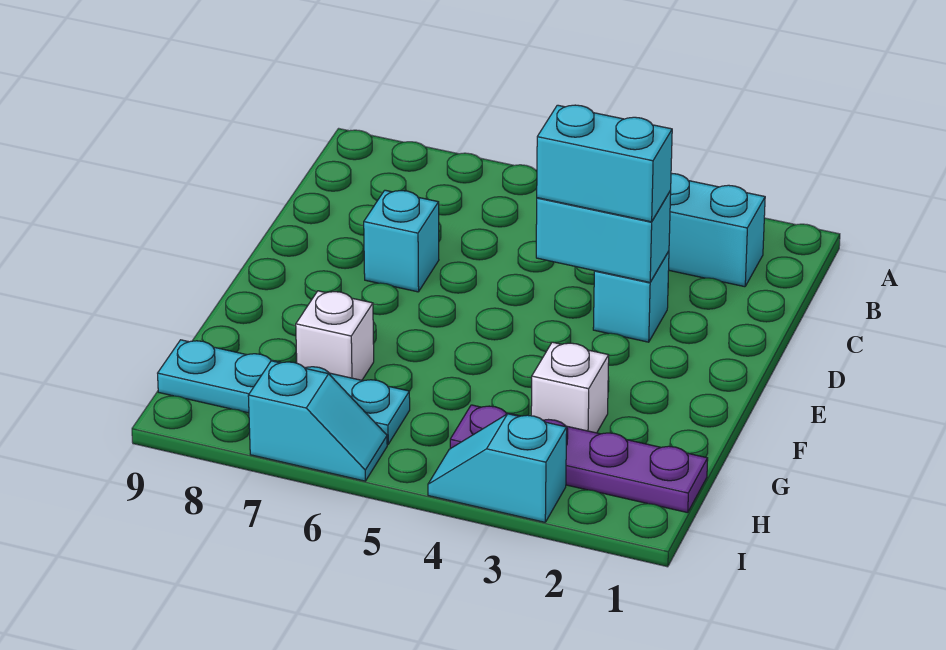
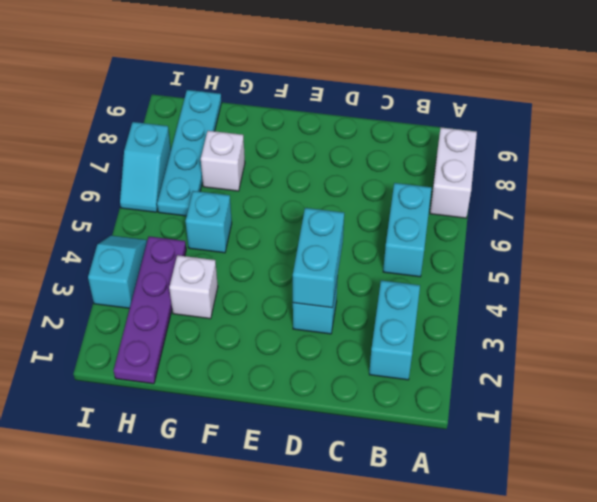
none -> white 1x2 brick [430,127,477,218]
cyan 1x2 brick [537,105,672,222] -> cyan 1x2 brick moved to [383,183,431,277]
cyan 1x1 brick [364,190,439,292] -> cyan 1x1 brick moved to [185,191,232,253]

